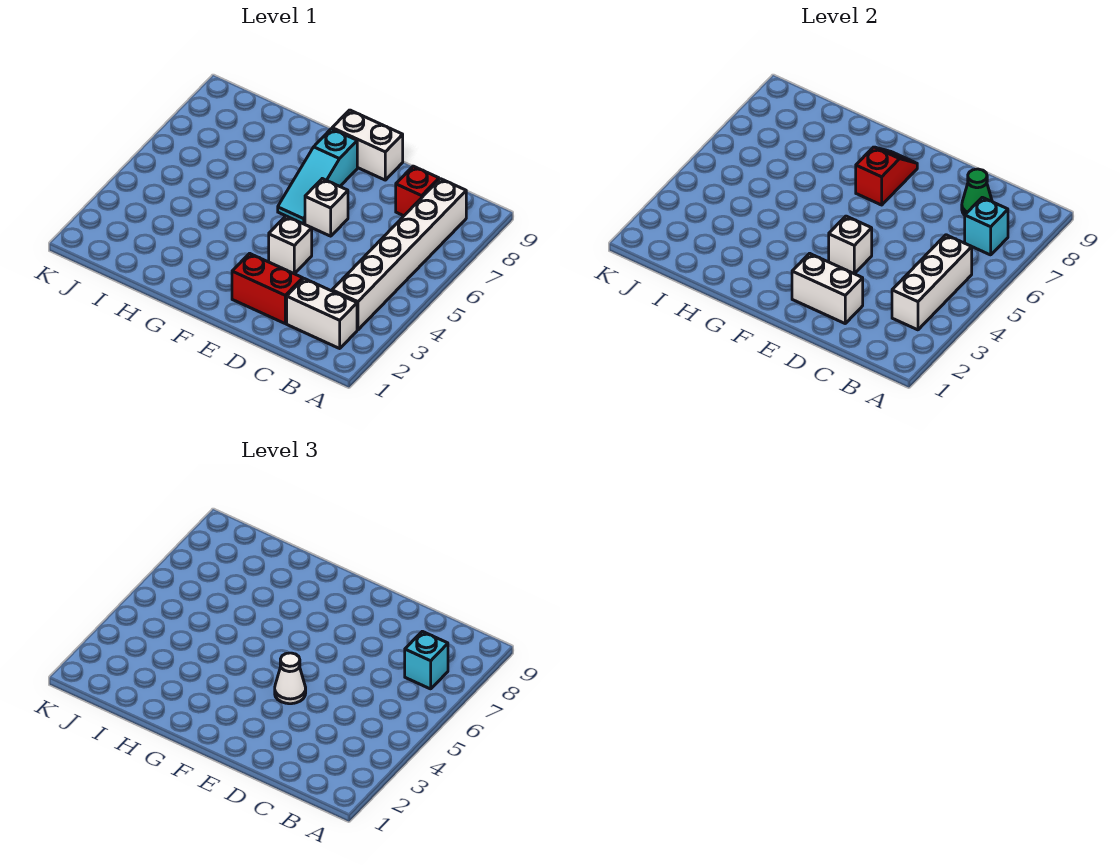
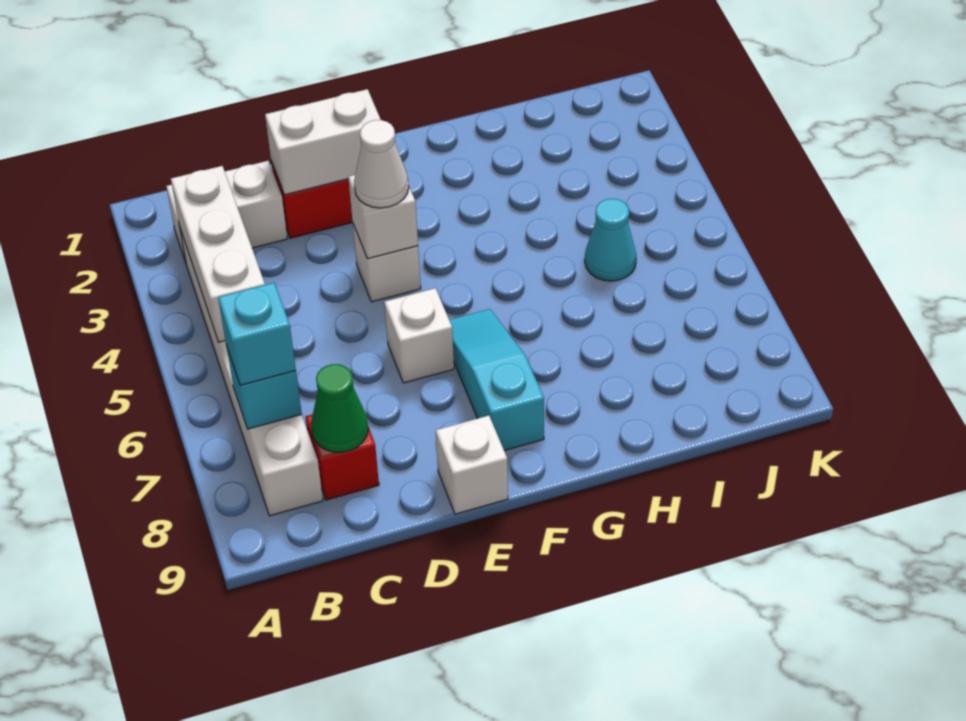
white 1x2 brick [332,110,403,180] -> white 1x1 brick [436,416,508,514]
red 1x2 slope [856,147,917,205] -> none
none -> cyan 1x1 cone [585,199,636,281]

